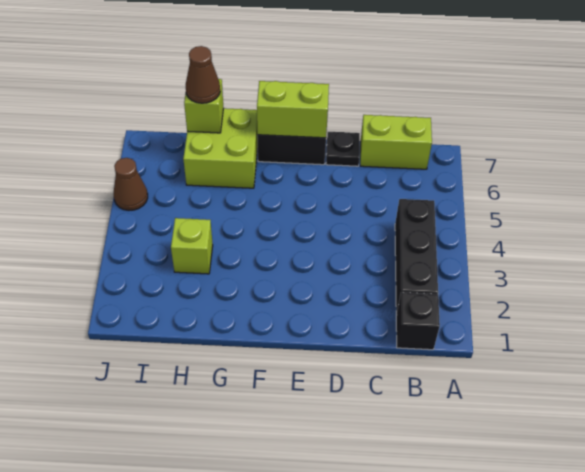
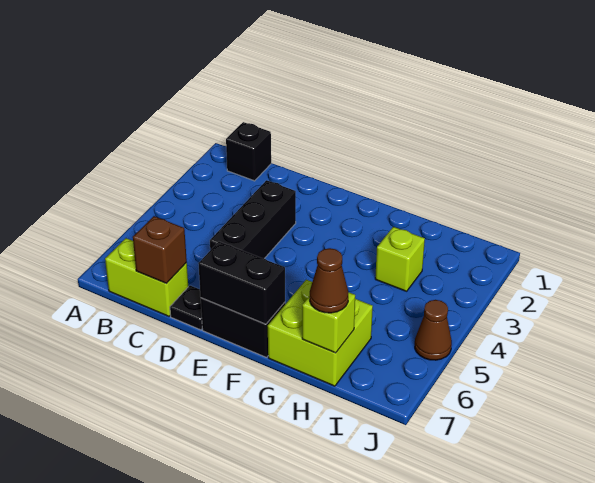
black 1x3 brick [395,199,438,314] -> black 1x3 brick moved to [210,180,296,259]
none -> brown 1x1 brick [133,216,187,283]
lime 1x2 brick [257,81,329,138] -> black 1x2 brick [198,242,285,324]

